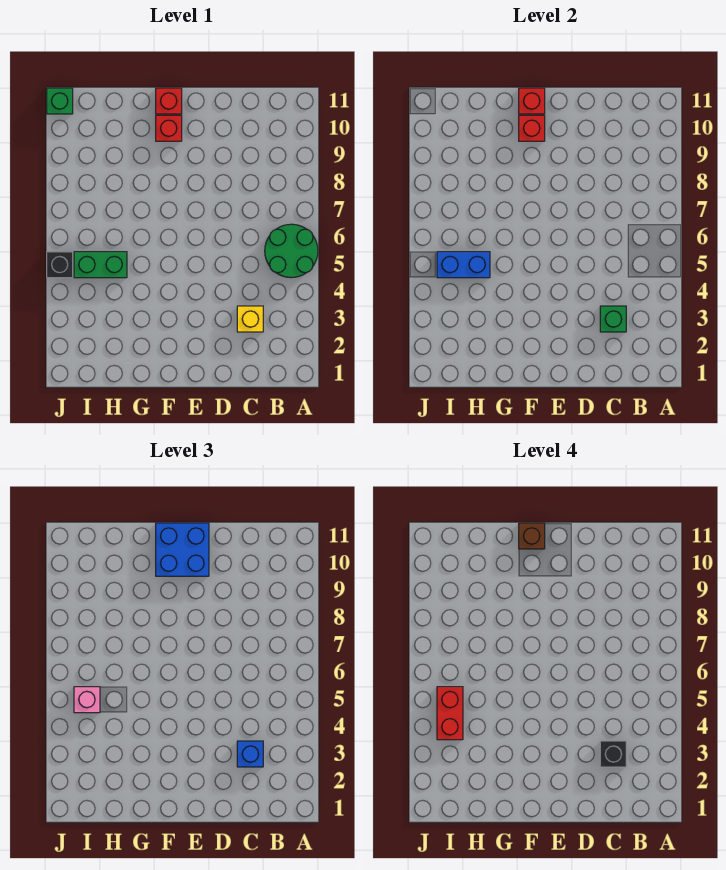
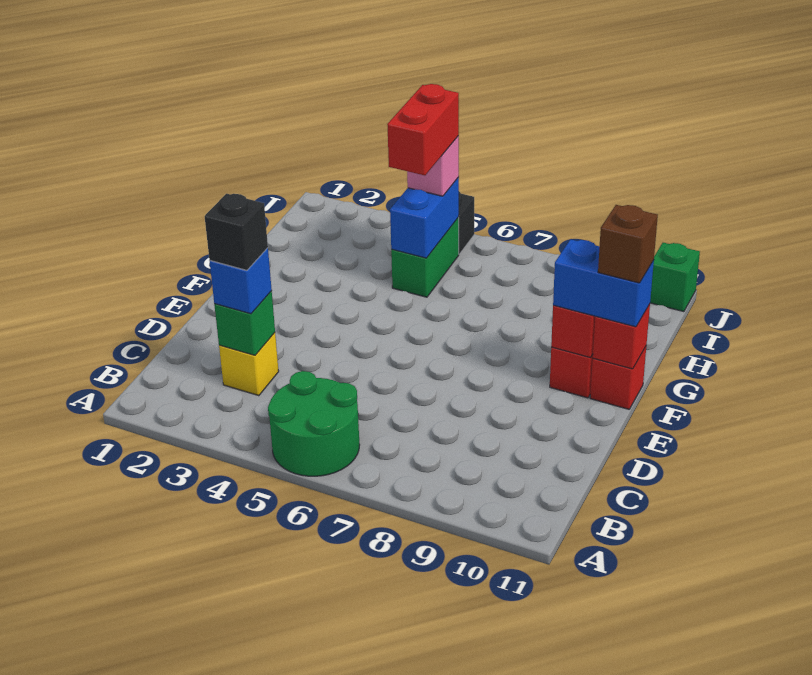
blue 2x2 brick [156,523,209,576] -> blue 1x2 brick [553,239,654,327]
red 1x2 brick [437,687,463,740] -> red 1x2 brick turned to [387,84,459,175]

